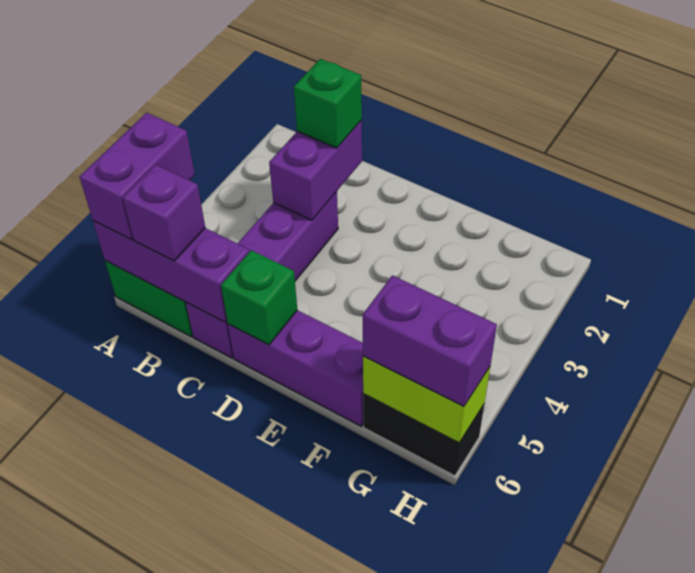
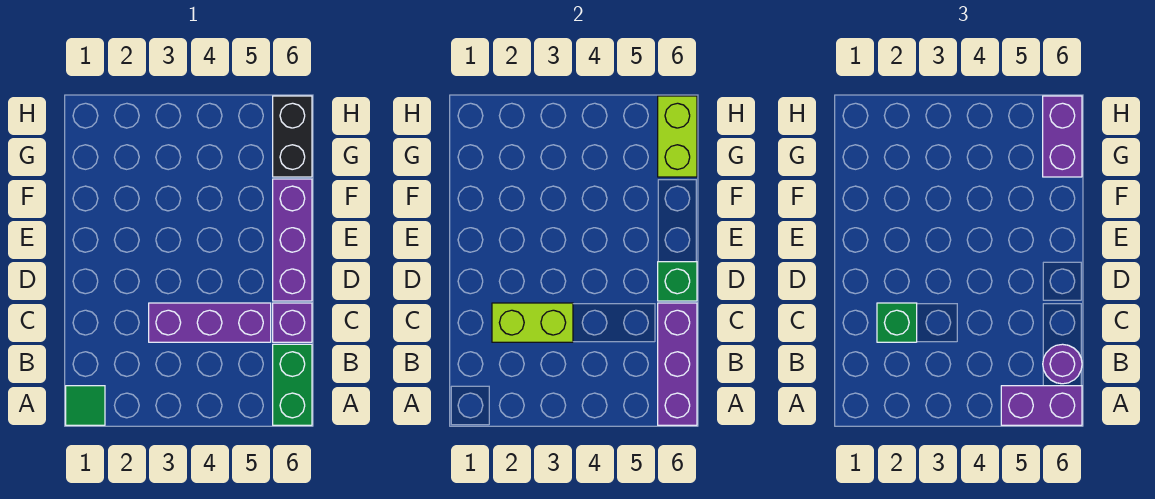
none -> green 1x1 tile [66,386,105,425]
purple 1x1 brick [123,165,205,261] -> purple 1x1 round brick [1043,344,1082,384]
purple 1x2 brick [269,121,362,220] -> lime 1x2 brick [492,303,573,342]

